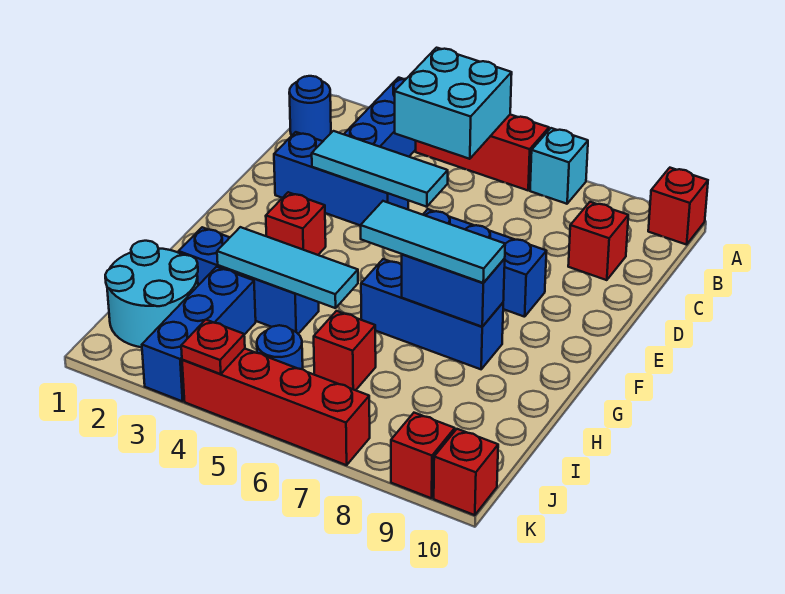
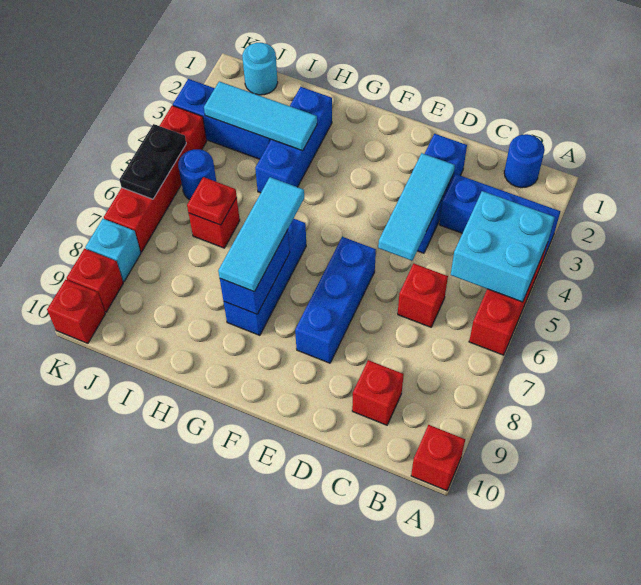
cyan 1x1 brick [530,128,588,204] -> cyan 1x1 brick moved to [85,219,141,282]
red 1x1 brick [266,192,326,255] -> red 1x1 brick moved to [398,264,448,327]
cyan 1x3 tile [217,227,358,308] -> cyan 1x3 tile turned to [204,81,317,151]
cyan 2x2 round brick [105,241,198,347] -> cyan 1x1 round brick [242,43,278,95]
red 1x1 plate [181,320,245,374] -> red 1x1 plate moved to [187,177,237,225]
none -> black 1x2 plate [119,124,186,199]

